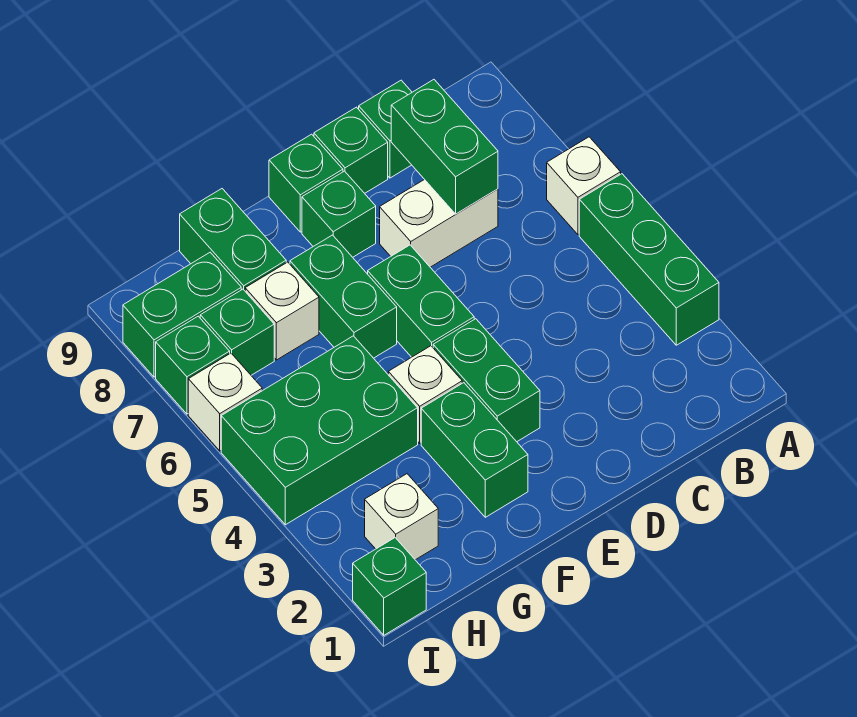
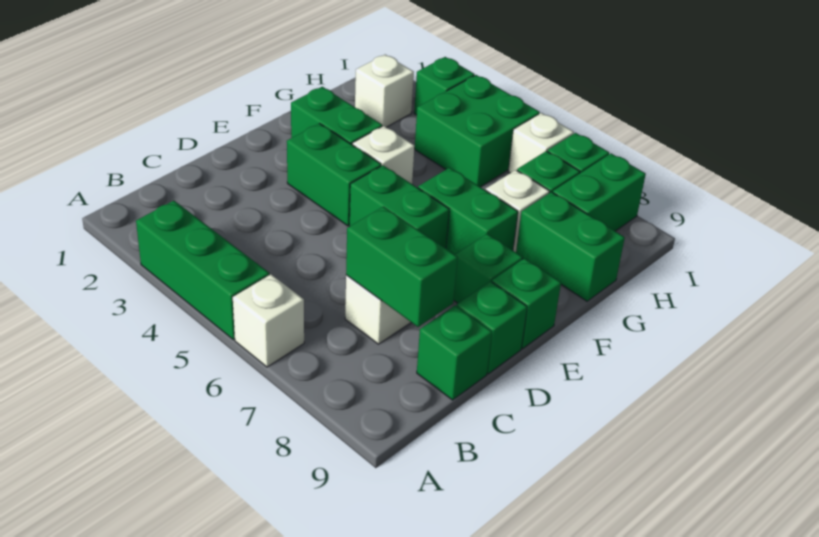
green 2x3 brick [221,336,418,525] -> green 2x2 brick [415,75,540,187]
green 1x1 brick [353,538,426,635] -> green 1x1 brick moved to [414,57,475,115]

